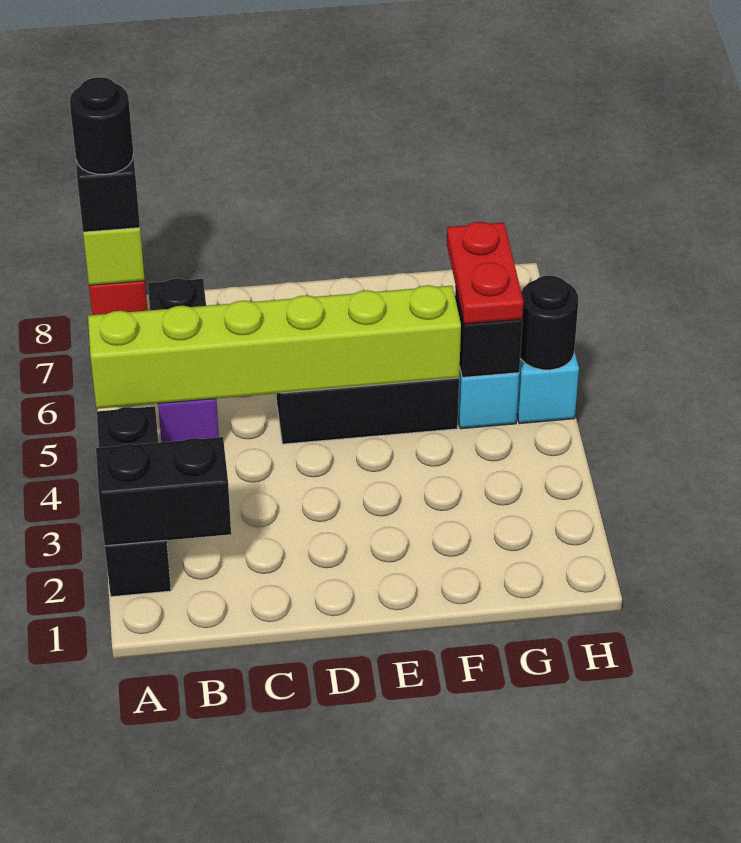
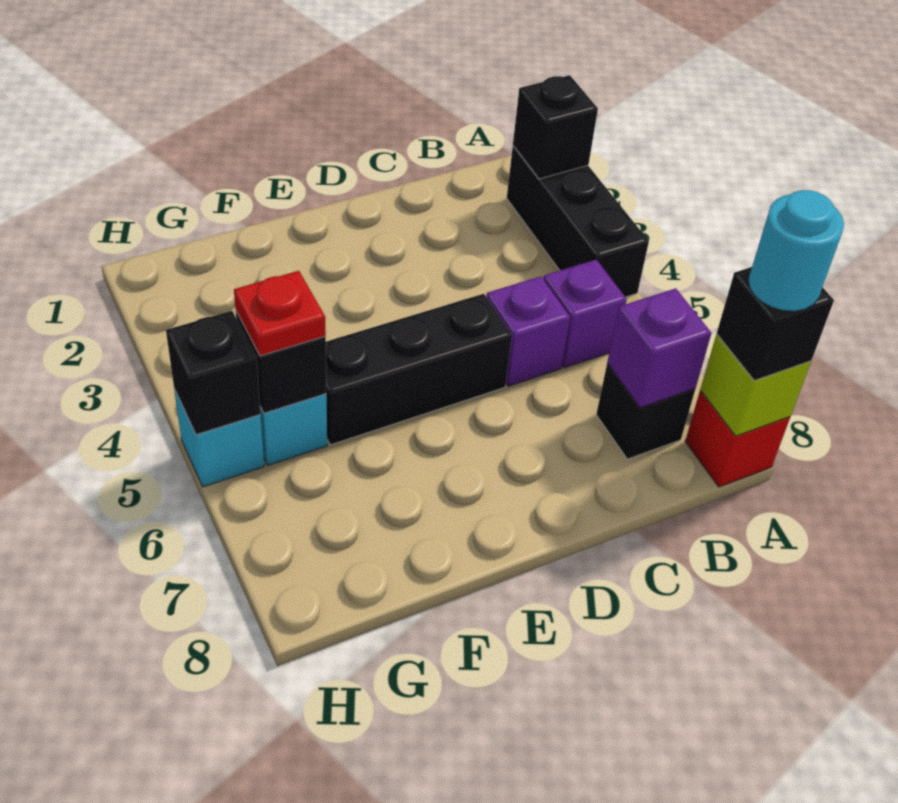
black 1x2 brick [96,437,231,546] -> black 1x1 brick [513,75,598,179]
lime 1x6 brick [88,285,461,409] -> none
black 1x1 round brick [70,77,133,174] -> cyan 1x1 round brick [748,190,844,311]
none -> purple 1x1 brick [607,288,711,408]
none -> purple 1x1 brick [486,276,570,386]
red 1x2 plate [447,222,524,324] -> red 1x1 plate [234,271,326,356]
black 1x1 round brick [520,275,578,370] -> black 1x1 brick [166,311,261,435]

